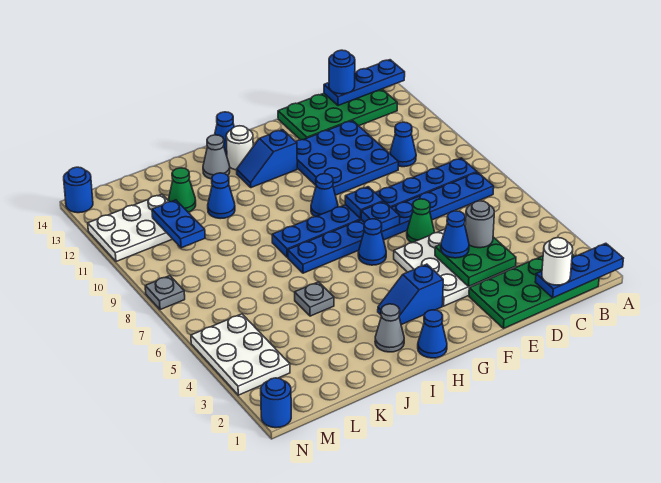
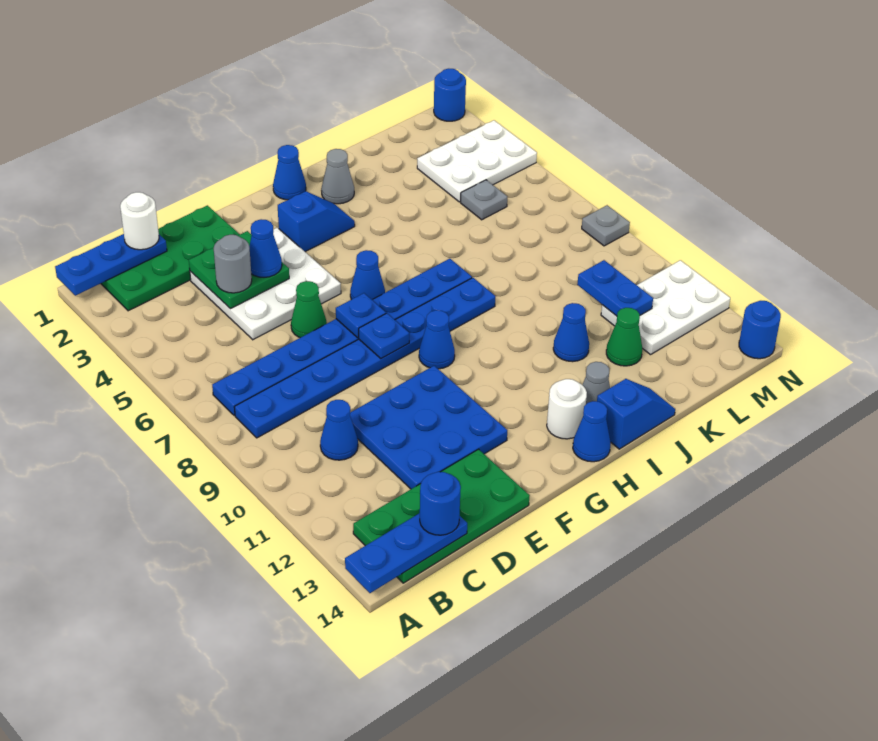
blue 1x2 slope [237,130,297,188] -> blue 1x2 slope moved to [597,379,675,449]
grey 1x1 plate [295,282,334,316] -> grey 1x1 plate moved to [461,180,507,220]
white 2x3 plate [191,314,290,395] -> white 2x3 plate turned to [417,120,537,202]

